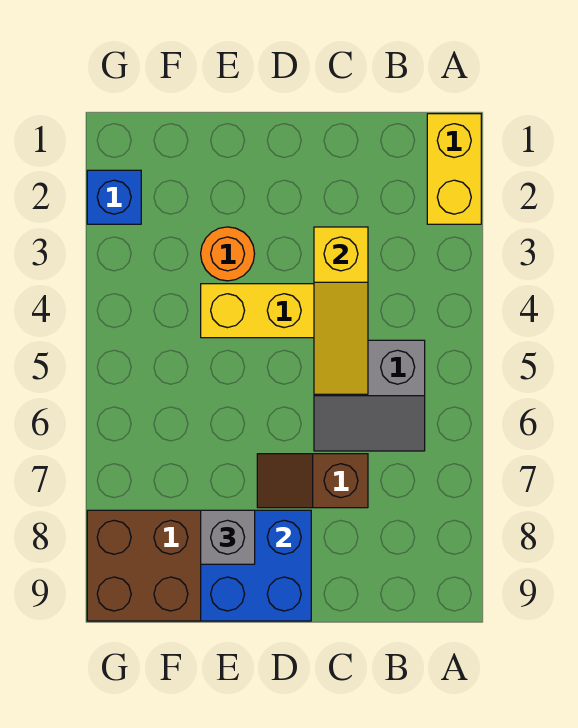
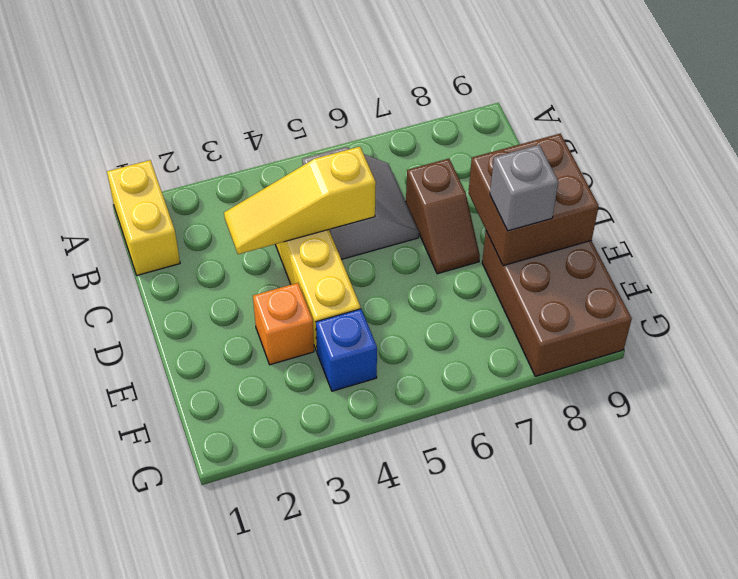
yellow 1x2 brick [427,114,481,224] -> yellow 1x2 brick turned to [107,160,180,275]
yellow 1x3 slope [314,227,368,394] -> yellow 1x3 slope turned to [224,147,376,254]
blue 2x2 brick [201,510,311,621] -> brown 2x2 brick [468,134,599,266]
orange 1x1 round brick [201,227,255,281] -> orange 1x1 brick [253,283,314,365]
blue 1x1 brick [87,170,141,224] -> blue 1x1 brick moved to [316,309,377,391]

